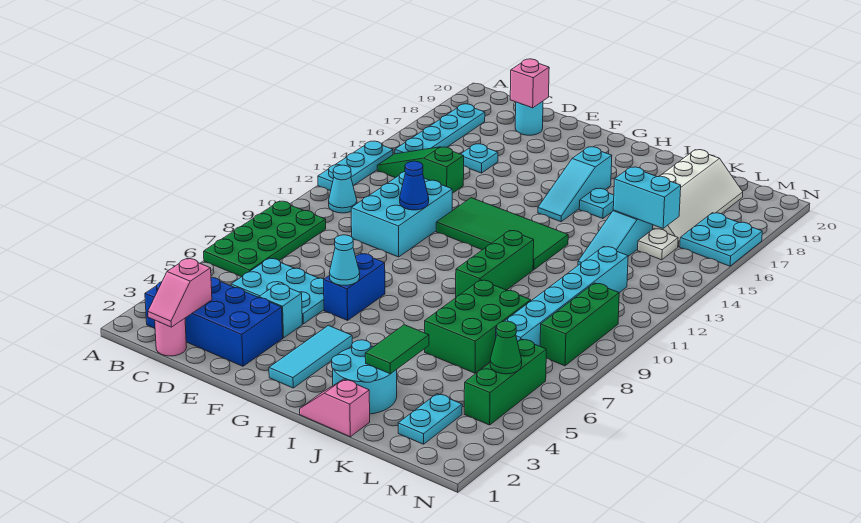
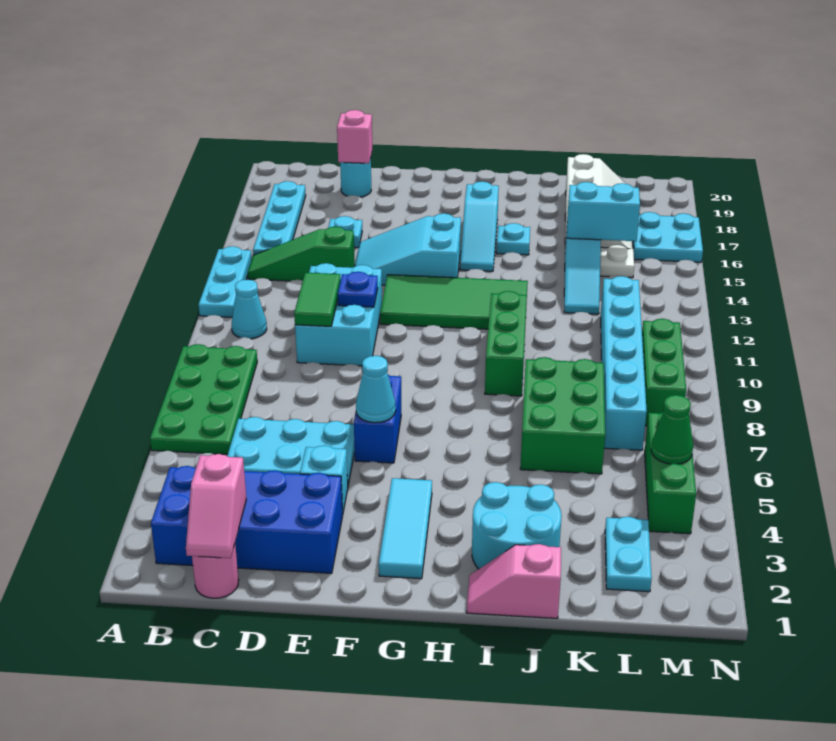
blue 1x1 cone [400,161,429,210] -> blue 1x1 plate [338,272,378,307]
none -> cyan 2x3 slope [355,213,461,285]
green 1x2 tile [365,325,429,374] -> green 1x2 tile moved to [294,273,341,326]

